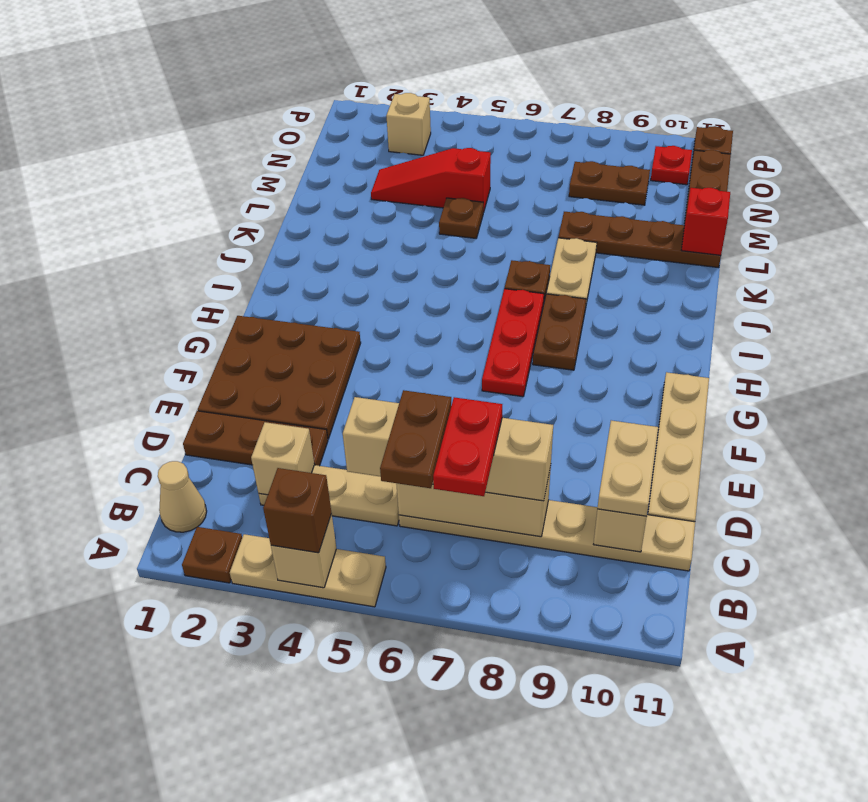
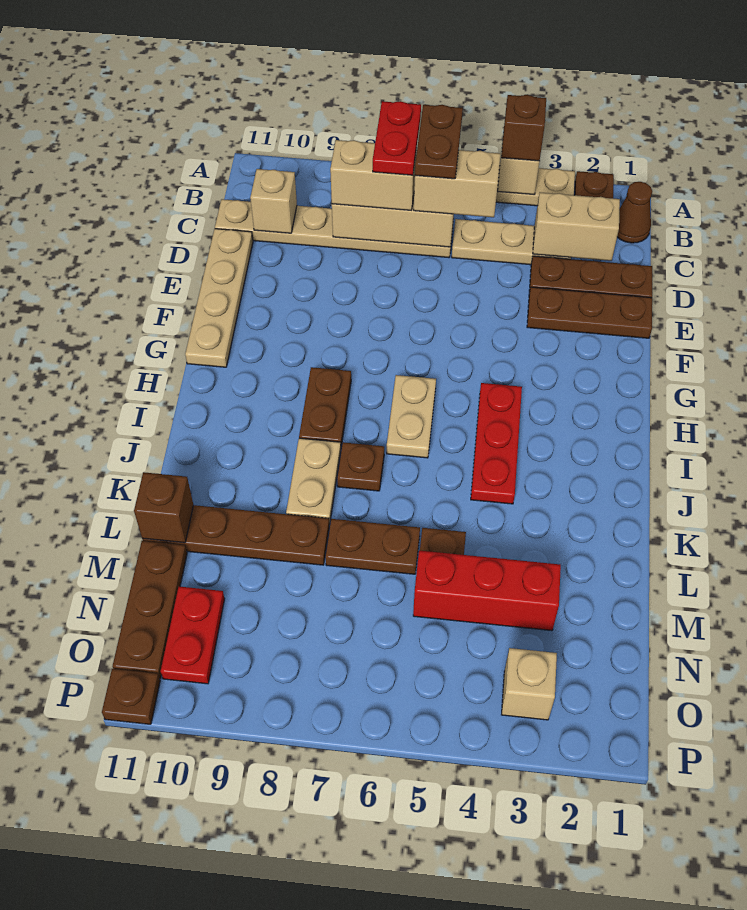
tan 1x1 cone [158,461,207,532] -> brown 1x1 cone [617,182,652,243]
tan 1x1 brick [251,422,314,495] -> tan 1x2 brick [533,192,620,261]
tan 1x2 plate [597,420,658,516] -> tan 1x2 plate moved to [387,375,436,458]
brown 3x3 plate [198,316,361,439] -> brown 1x3 plate [527,287,652,338]
red 1x3 plate [482,289,544,397] -> red 1x3 plate moved to [471,383,522,504]
red 1x1 brick [682,188,730,255] -> brown 1x1 brick [134,472,193,543]
red 1x3 slope [371,148,491,212] -> red 1x3 brick [413,550,561,631]
brown 1x2 plate [569,161,650,205] -> brown 1x2 plate moved to [325,519,420,574]
red 1x1 plate [651,146,692,185] -> red 1x2 plate [161,587,224,684]

